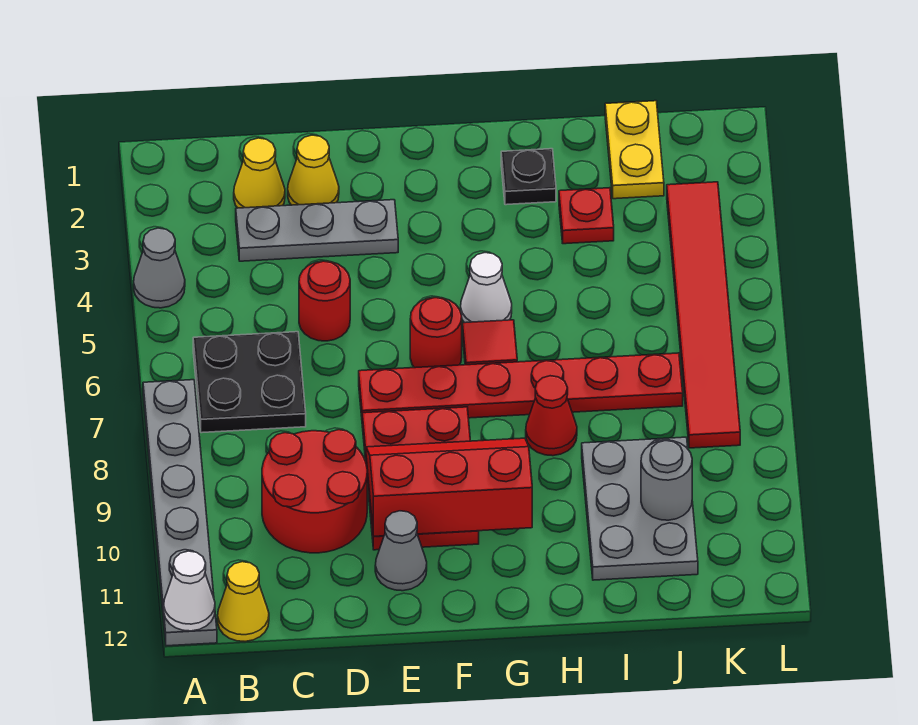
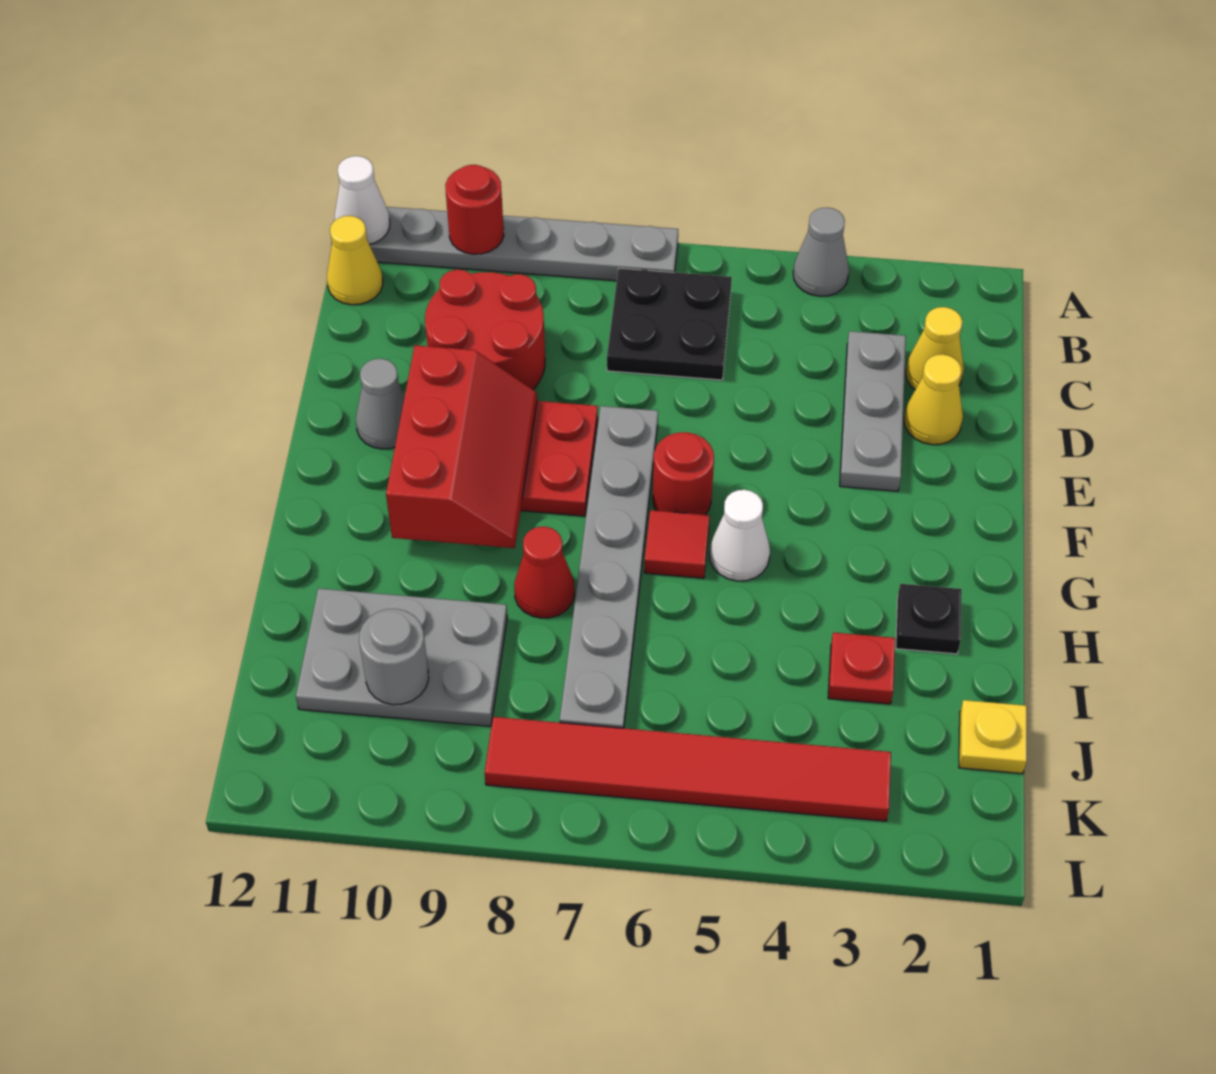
red 1x1 round brick [299,261,350,341] -> red 1x1 round brick moved to [445,165,504,254]
red 1x6 plate [359,353,683,418] -> grey 1x6 plate [560,406,658,728]
yellow 1x2 plate [605,101,664,199] -> yellow 1x1 plate [959,700,1027,774]

